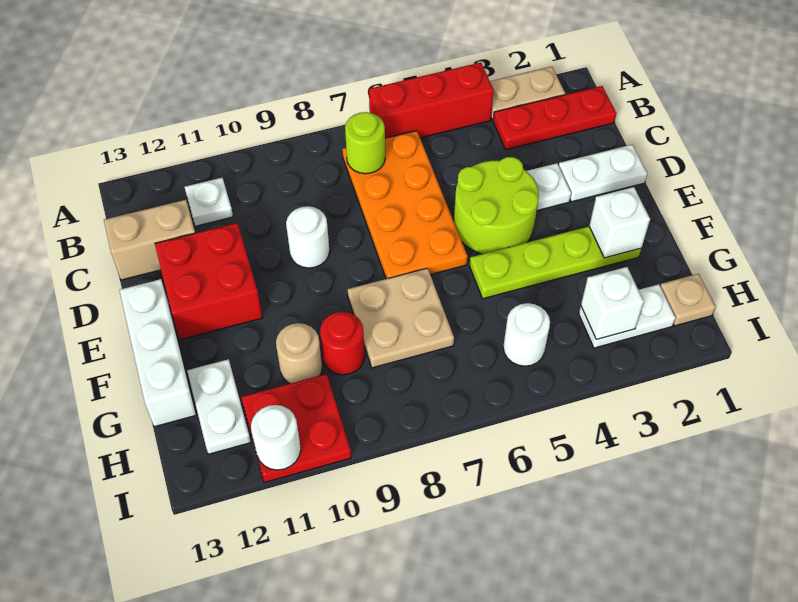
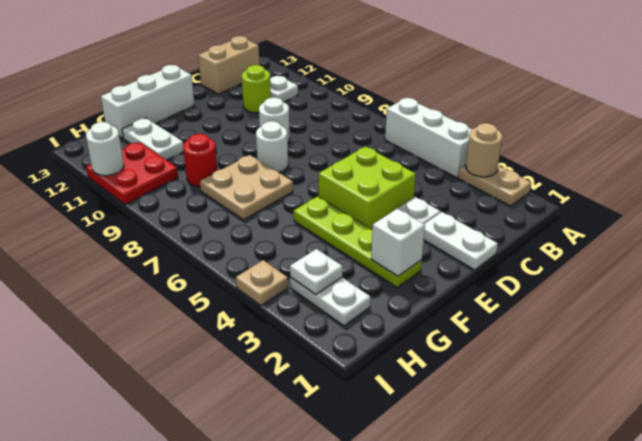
red 1x3 brick [369,63,494,138] -> white 1x3 brick [385,98,472,178]
red 1x3 plate [493,86,616,150] -> none
orange 2x4 plate [342,131,468,279] -> none
lime 1x1 round brick [345,112,385,174] -> lime 1x1 round brick moved to [242,65,271,113]
tan 1x2 brick [104,200,195,280] -> tan 1x2 brick turned to [198,36,260,94]
lime 2x2 round brick [454,157,539,254] -> lime 2x2 brick [319,147,416,229]
red 2x2 brick [155,223,263,340] -> none
tan 1x1 round brick [276,323,322,384] -> tan 1x1 round brick moved to [466,123,502,177]
white 1x2 plate [187,359,251,454] -> white 1x2 plate turned to [122,118,184,160]
tan 1x1 plate [660,274,716,326] -> tan 1x1 plate moved to [236,260,288,306]
white 1x1 brick [581,267,644,339] -> white 1x1 plate [290,249,342,295]
white 1x1 round brick [503,303,550,366] -> white 1x1 round brick moved to [256,121,288,172]

